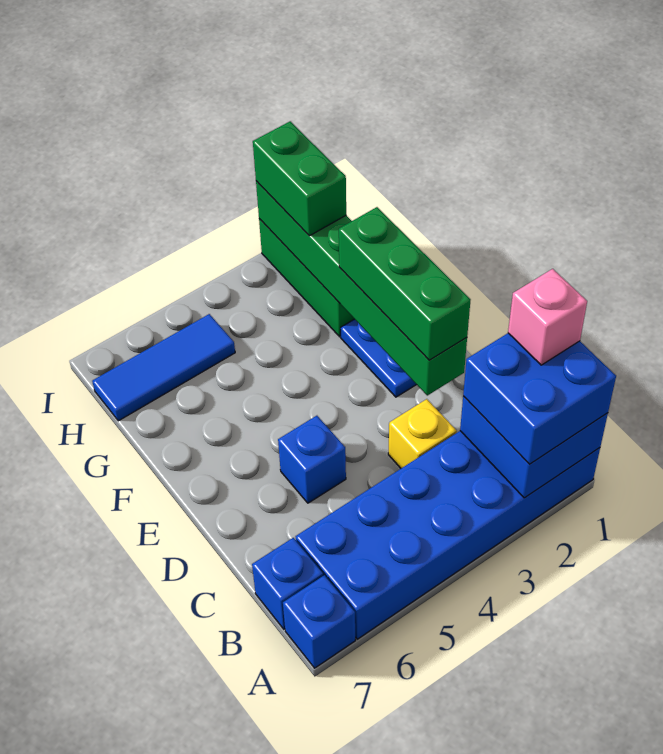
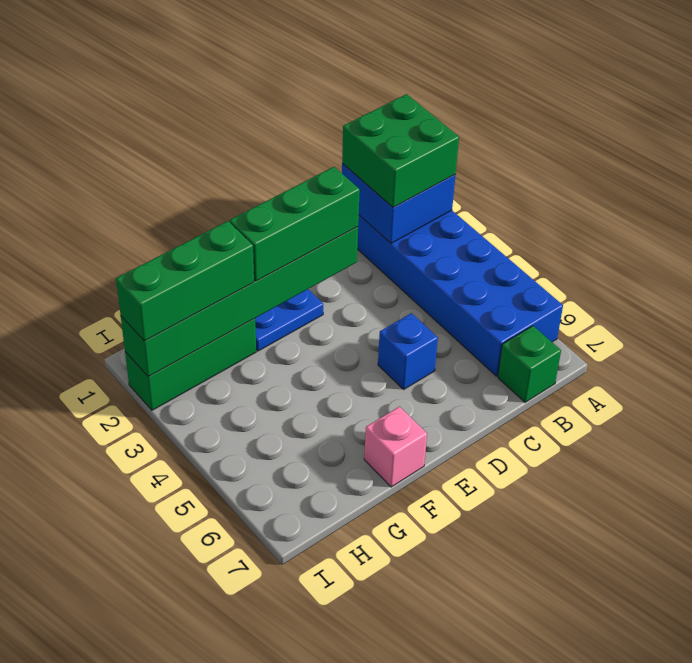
blue 2x2 brick [463,333,616,464] -> green 2x2 brick [342,94,459,208]
blue 1x1 brick [283,575,355,668] -> none
pink 1x1 brick [508,269,587,365] -> pink 1x1 brick moved to [364,407,427,487]
blue 1x1 brick [252,538,323,629] -> green 1x1 brick [498,326,561,402]
yellow 1x1 brick [388,399,457,468] -> none
green 1x2 brick [253,121,346,236] -> green 1x3 brick [116,221,254,341]
blue 1x3 tile [92,314,235,421] -> none

